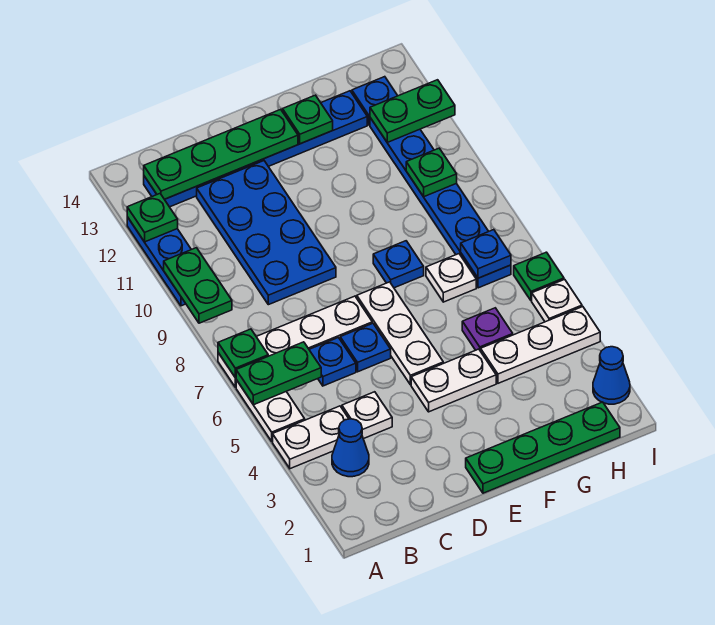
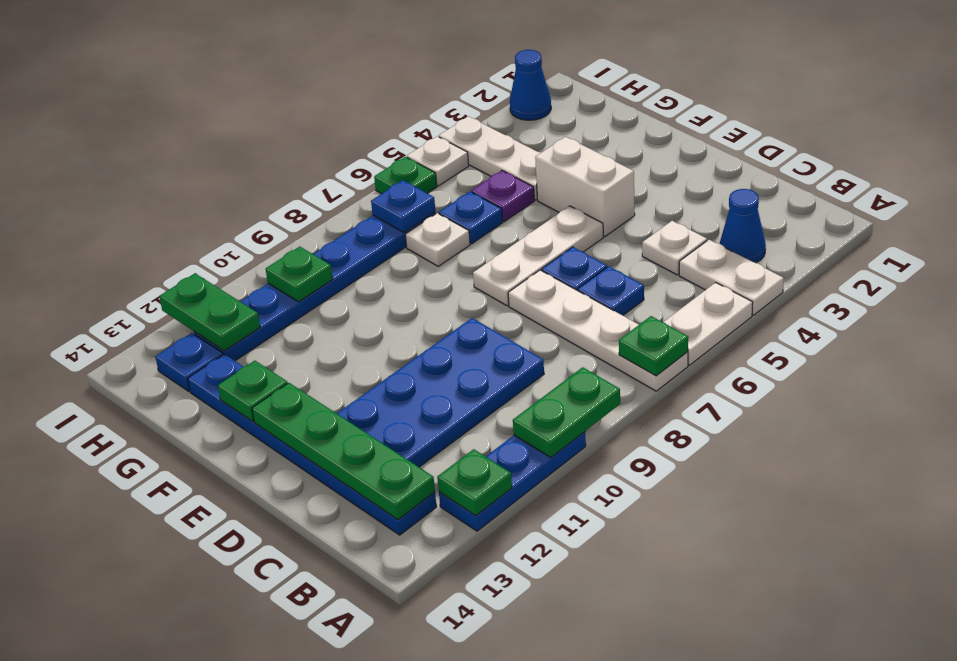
green 1x2 plate [236,342,321,405] -> none
green 1x4 plate [466,402,620,493] -> none
white 1x2 plate [411,349,496,412] -> white 1x2 brick [535,137,635,237]
blue 1x1 plate [373,241,424,288] -> blue 1x1 plate moved to [439,192,503,244]

